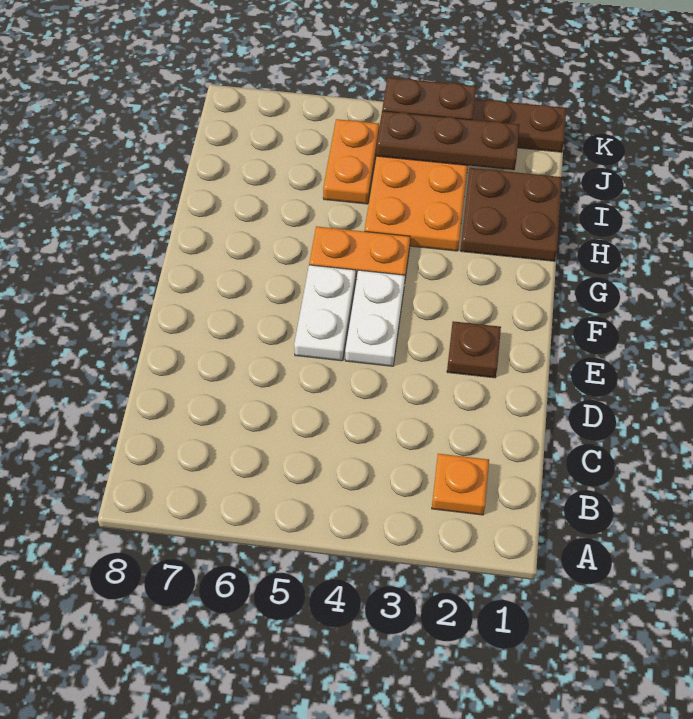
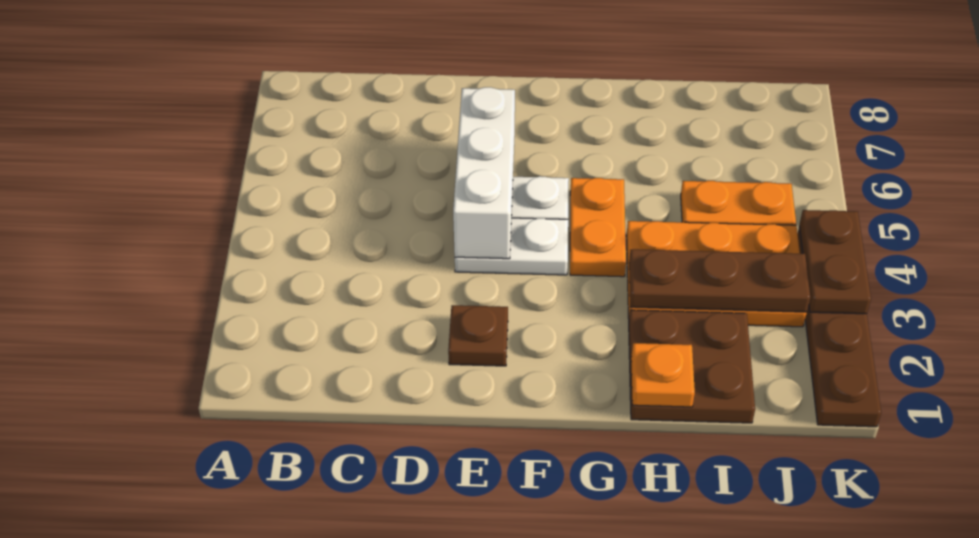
orange 1x1 plate [432,454,489,515] -> orange 1x1 plate moved to [631,343,695,407]
none -> white 1x3 brick [453,87,515,259]
brown 1x3 plate [376,111,519,170] -> brown 1x3 plate turned to [629,249,810,312]

